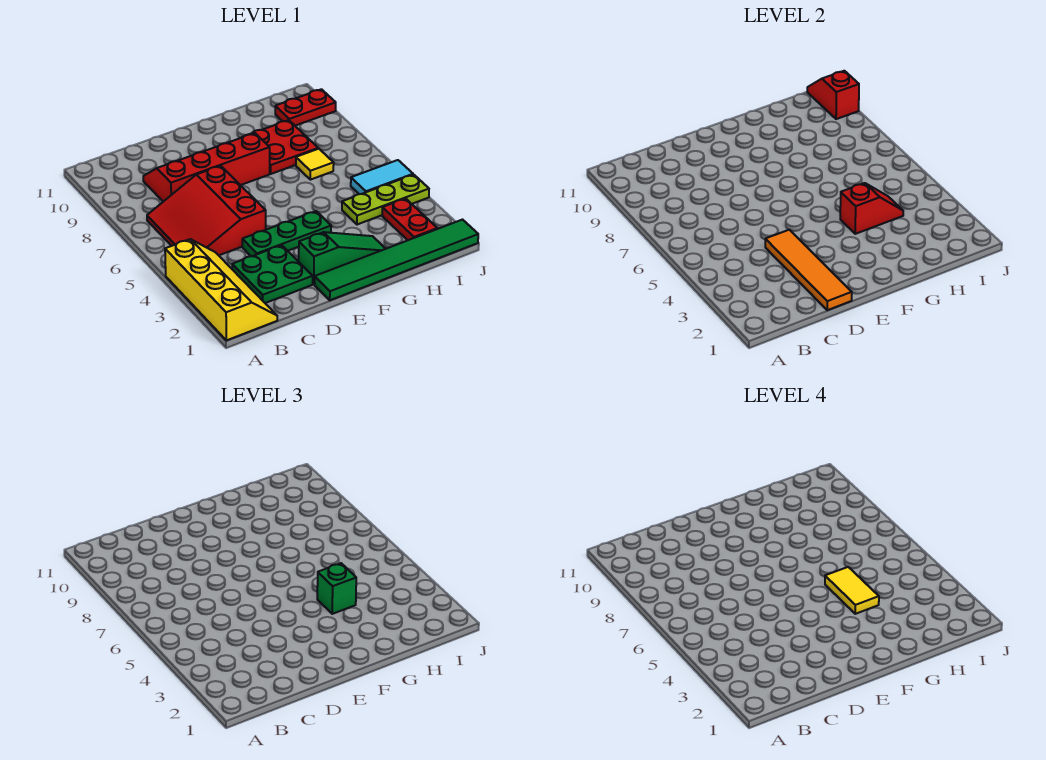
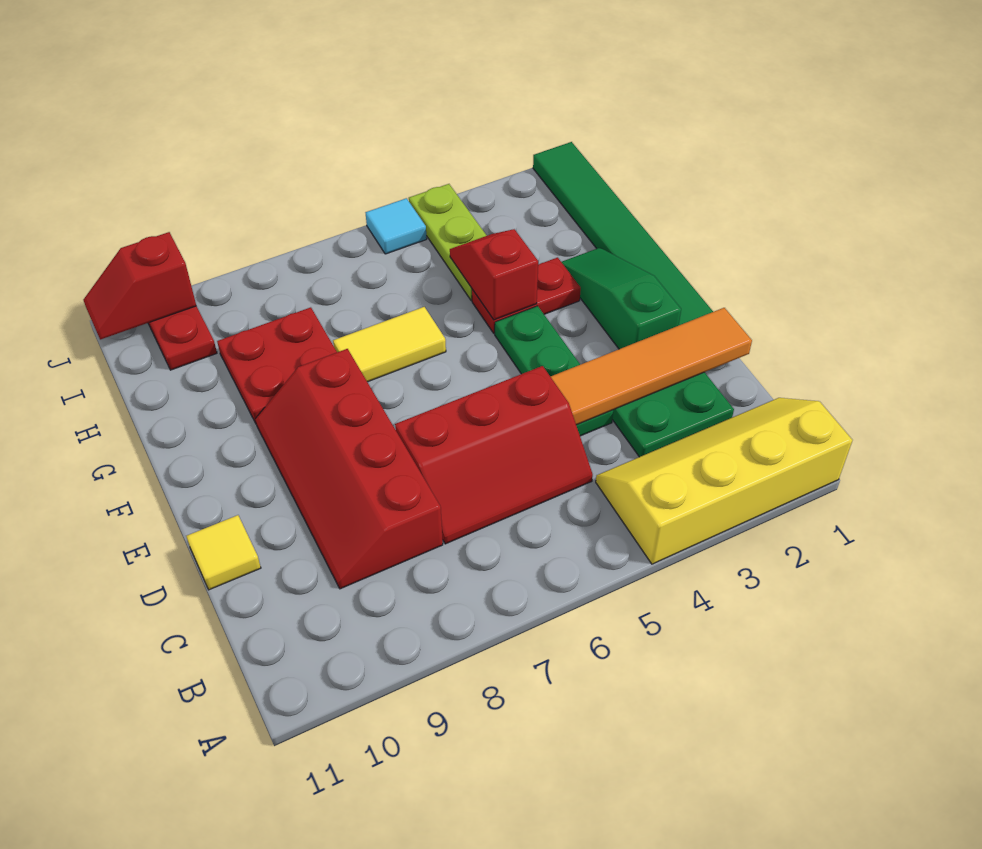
red 3x3 slope [147,166,266,255] -> red 2x3 slope [395,366,593,544]
green 1x1 brick [317,563,356,614] -> none
yellow 1x2 tile [825,567,879,614] -> yellow 1x2 tile moved to [333,307,446,382]
yellow 1x1 tile [296,149,334,180] -> yellow 1x1 tile moved to [186,515,261,590]
red 1x2 plate [382,199,437,240] -> red 1x2 plate moved to [472,257,581,333]
cyan 1x2 tile [351,160,413,194] -> cyan 1x1 tile [366,198,427,254]

